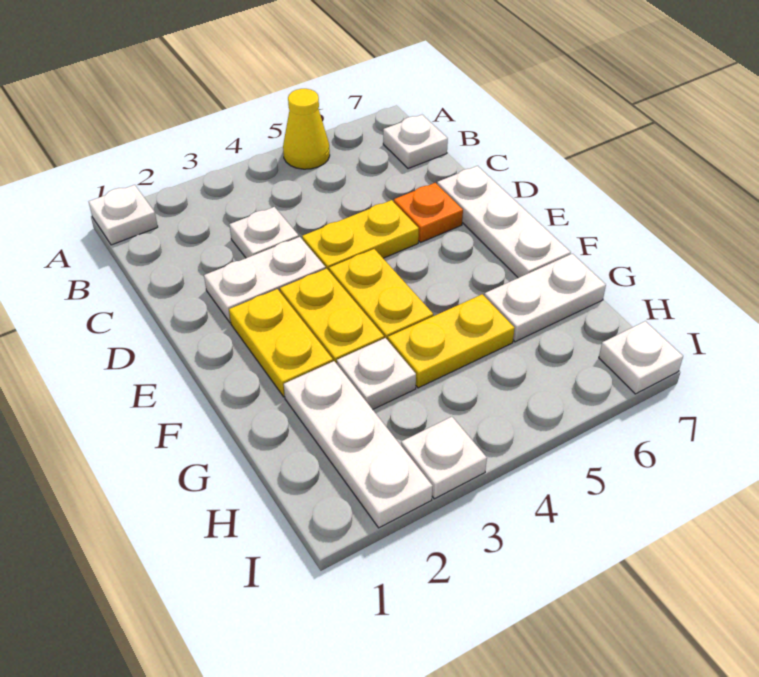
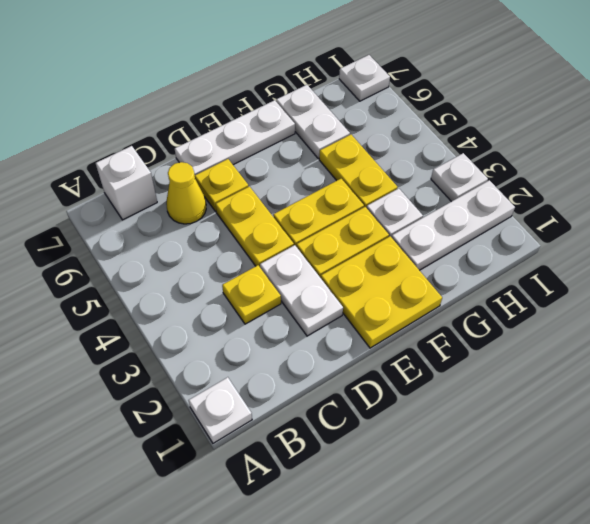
yellow 1x1 cone [283,89,330,169] -> yellow 1x1 cone moved to [166,162,206,224]
white 1x1 plate [383,115,448,169] -> white 1x1 brick [96,146,157,220]
white 1x1 plate [229,207,299,258] -> yellow 1x1 plate [222,265,281,324]
orange 1x1 plate [394,183,463,243] -> yellow 1x1 plate [195,159,249,212]
yellow 1x2 plate [229,289,333,397] -> yellow 2x2 plate [321,236,442,348]

